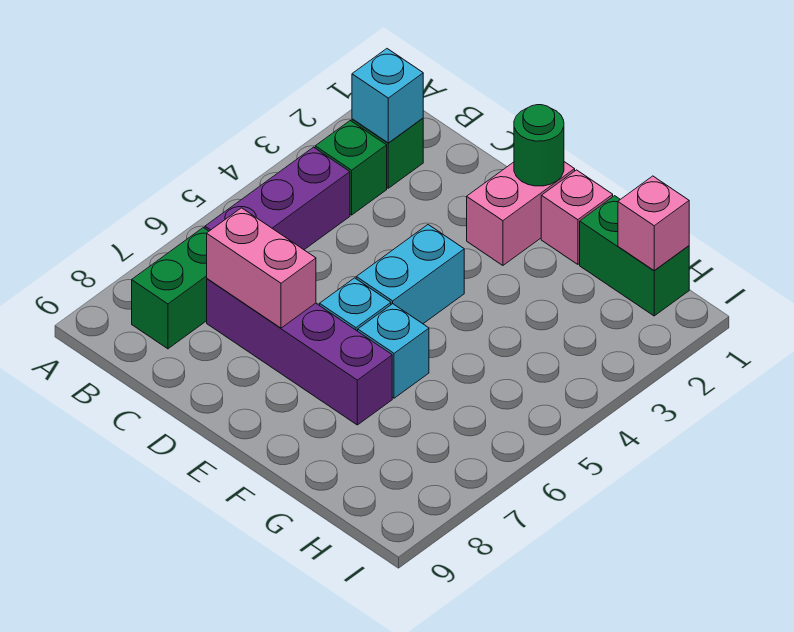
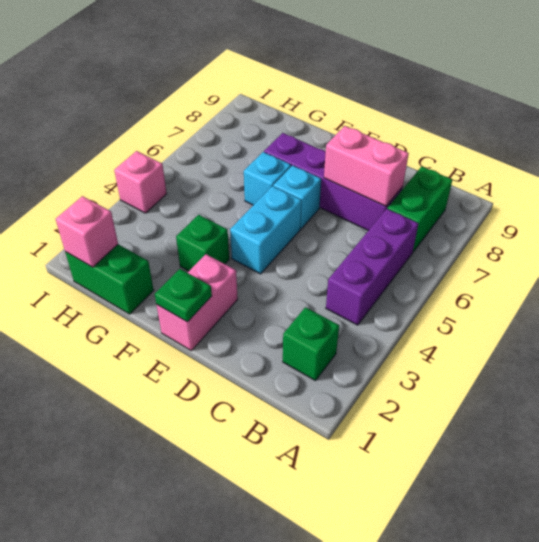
cyan 1x1 brick [352,49,423,143] -> none
green 1x1 brick [315,121,387,215] -> green 1x1 brick moved to [176,215,229,271]
green 1x1 round brick [514,105,564,186] -> green 1x1 plate [155,269,212,322]
pink 1x1 brick [541,170,613,264] -> pink 1x1 brick moved to [114,151,167,213]

